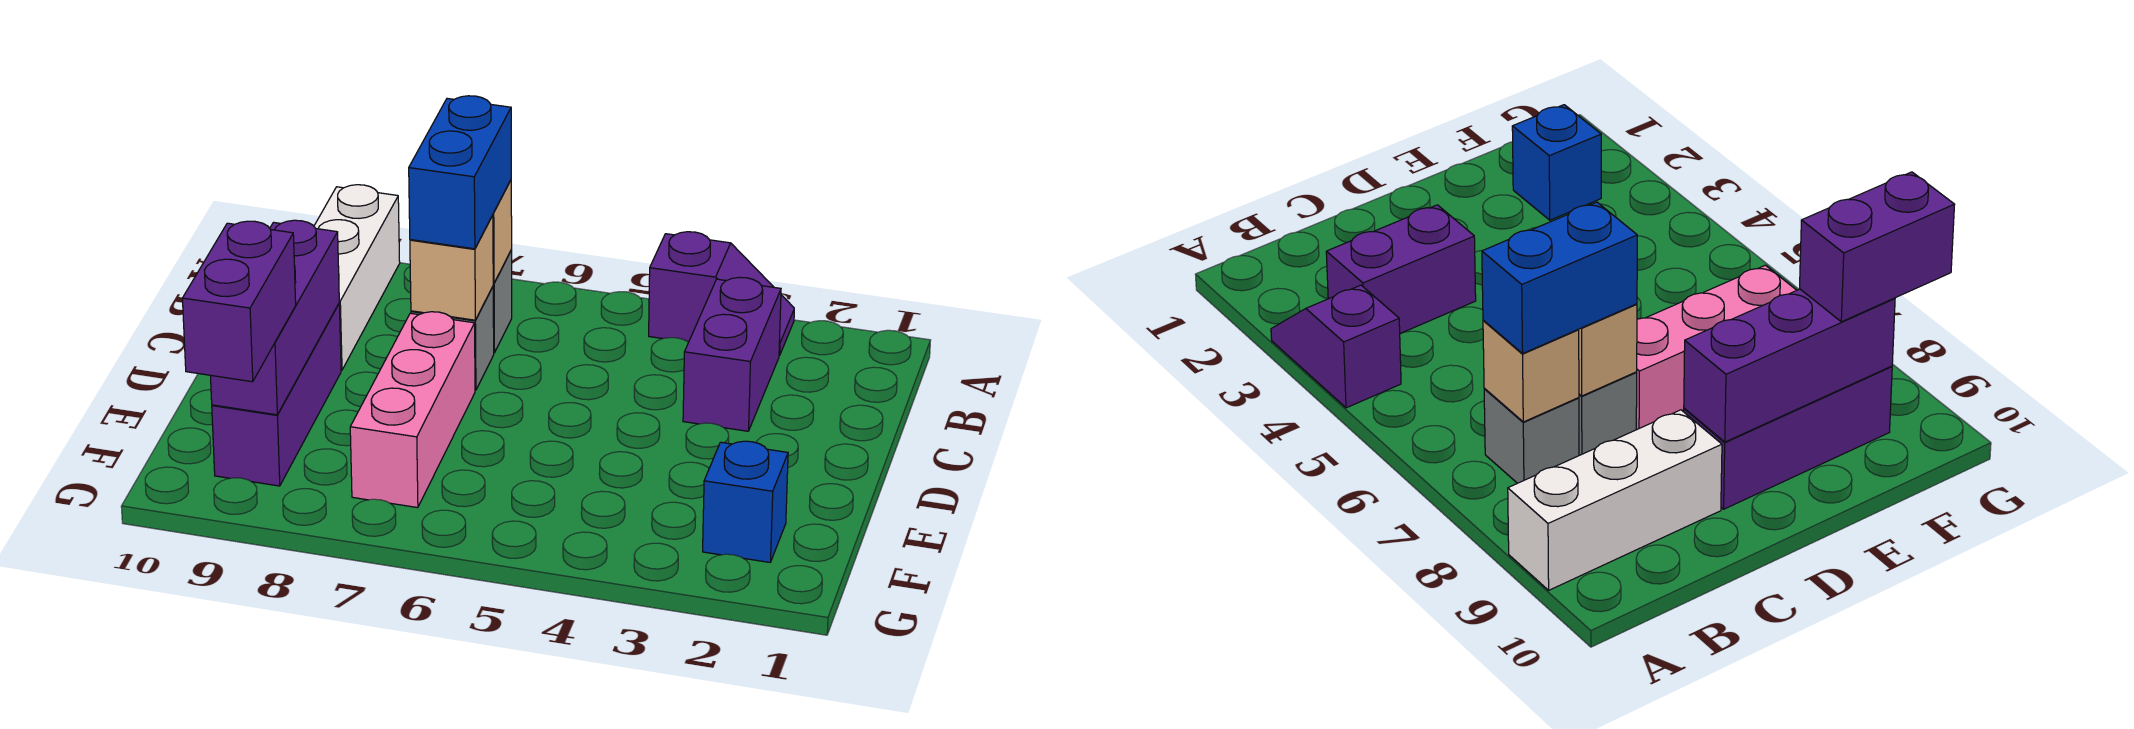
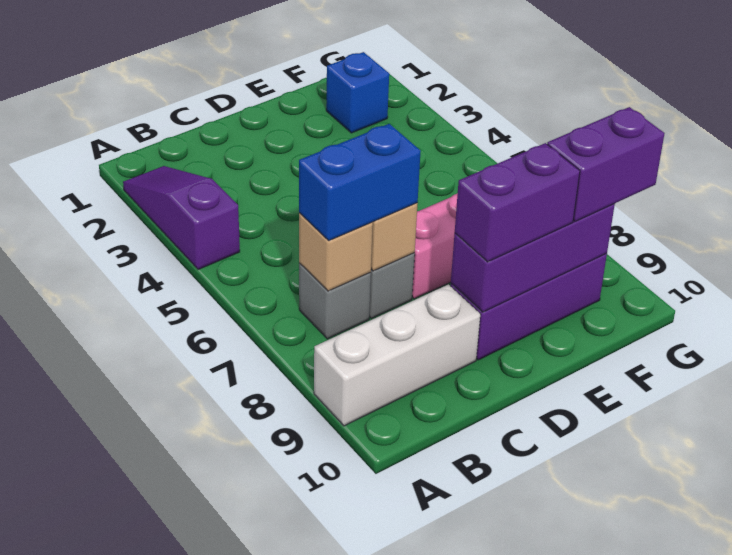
purple 1x2 slope [649,232,794,356] -> purple 1x3 slope [123,166,240,270]
purple 1x2 brick [683,277,781,431] -> purple 1x2 brick moved to [455,143,580,262]

